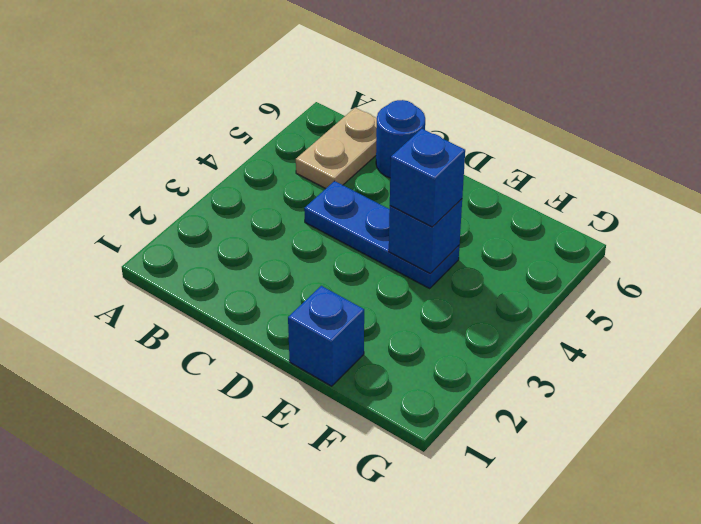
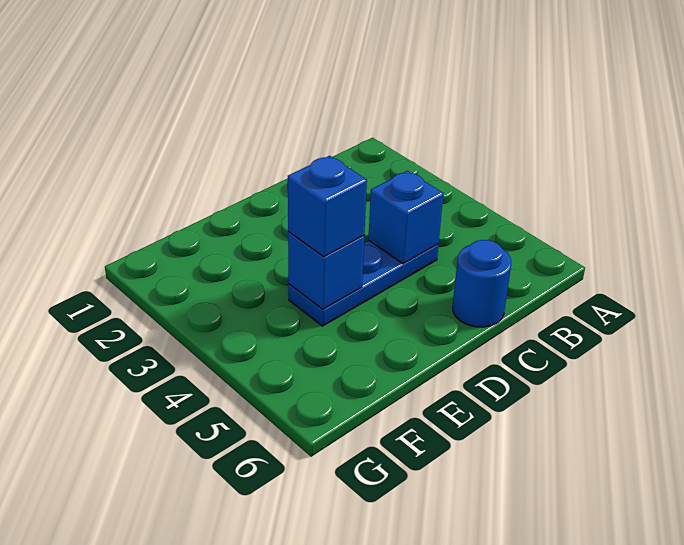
tan 1x2 plate [296,108,377,189] -> none
blue 1x1 brick [288,286,364,386] -> blue 1x1 brick moved to [368,171,443,264]

